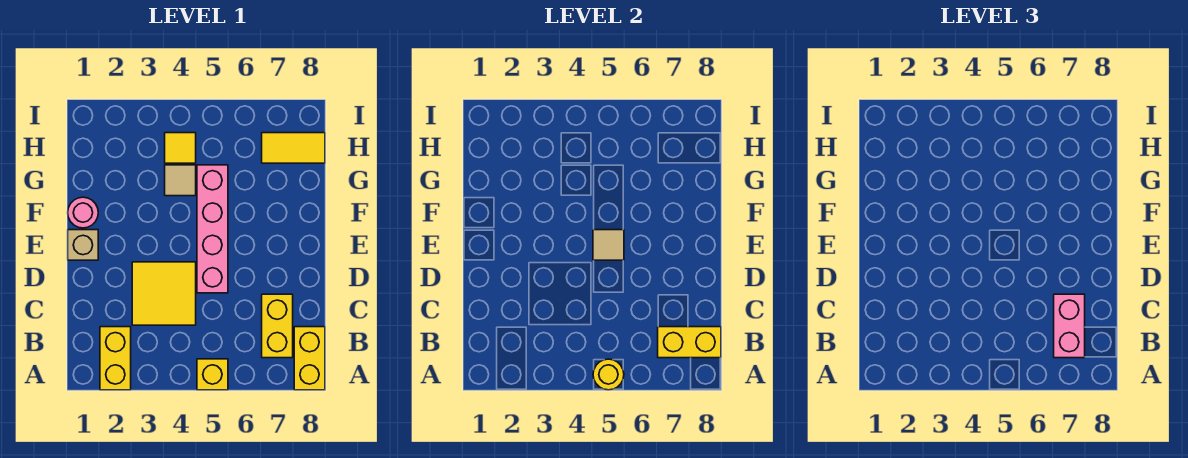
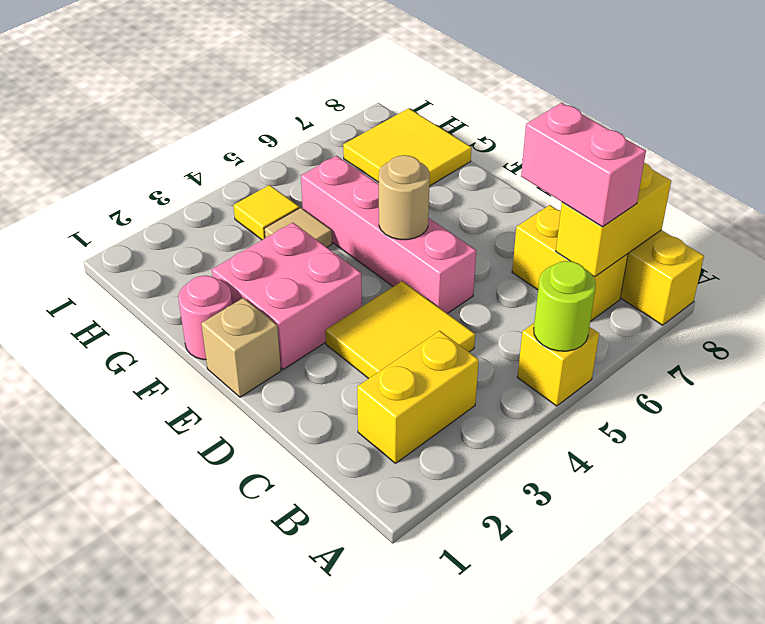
yellow 1x2 brick [100,327,131,390] -> yellow 1x2 brick turned to [357,331,479,463]
yellow 1x1 round brick [593,359,624,390] -> lime 1x1 round brick [534,261,596,351]
none -> pink 2x2 brick [212,223,362,370]
tan 1x1 tile [593,230,624,260] -> tan 1x1 round brick [379,155,430,240]
yellow 1x2 tile [262,133,325,163] -> yellow 2x2 tile [343,108,472,186]

